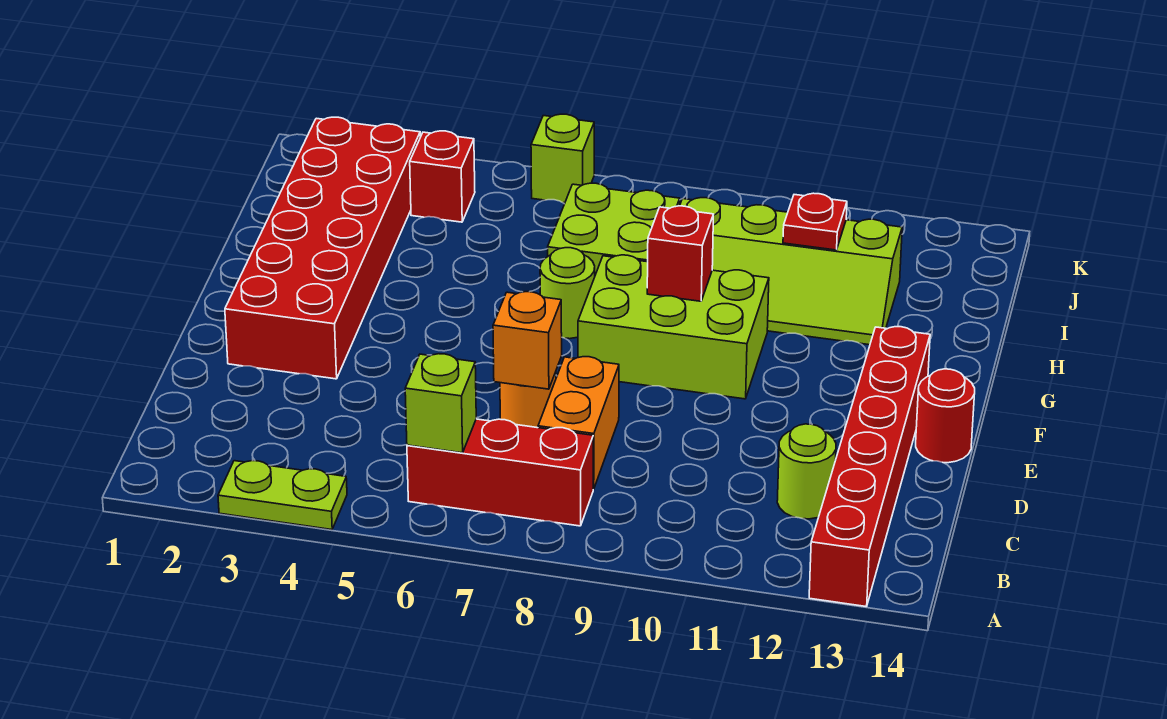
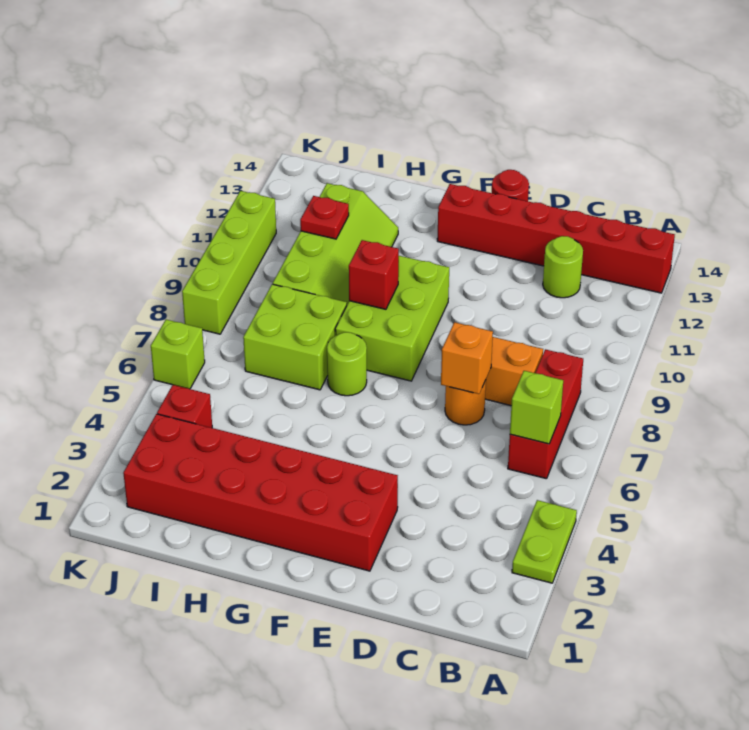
none -> lime 1x4 brick [182,191,276,334]

